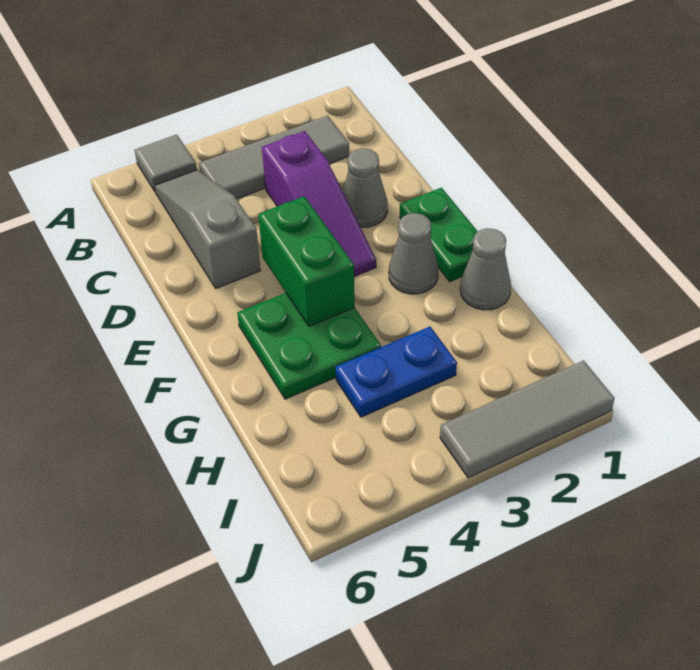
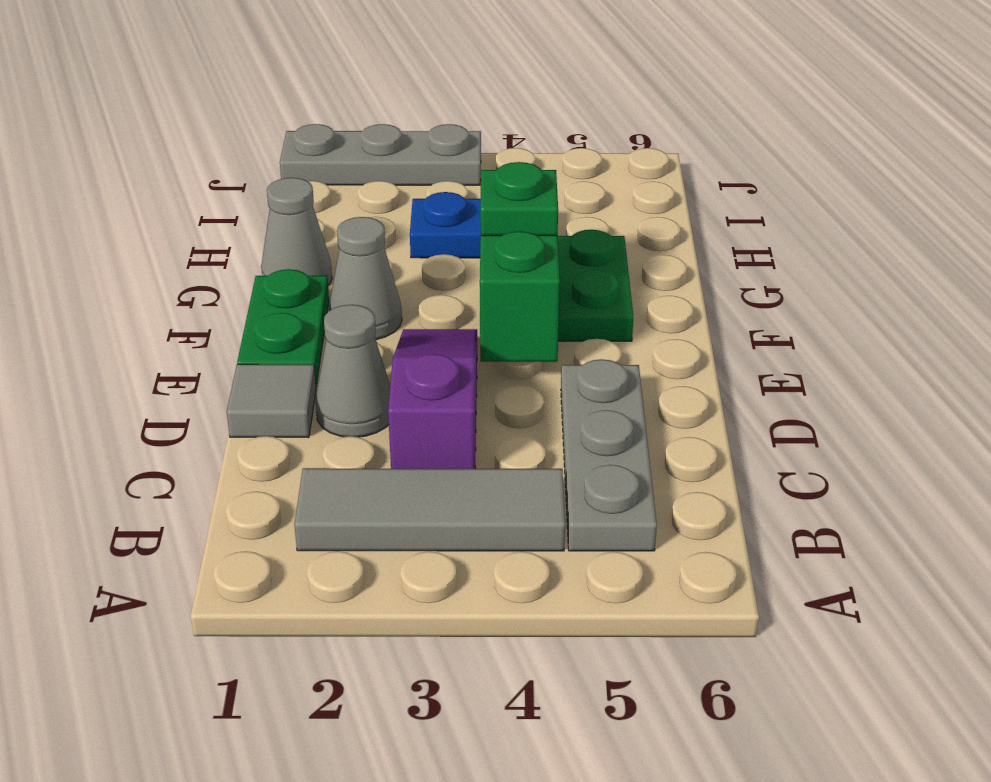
grey 1x1 tile [135,134,197,191] -> grey 1x1 tile moved to [227,364,316,438]
grey 1x3 slope [154,170,261,289] -> grey 1x3 plate [561,359,657,551]
none -> green 1x1 plate [480,162,558,236]
grey 1x3 tile [440,360,614,478] -> grey 1x3 plate [280,124,481,185]

